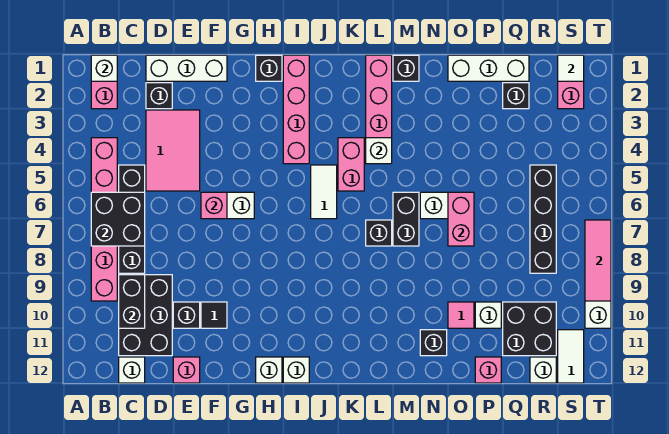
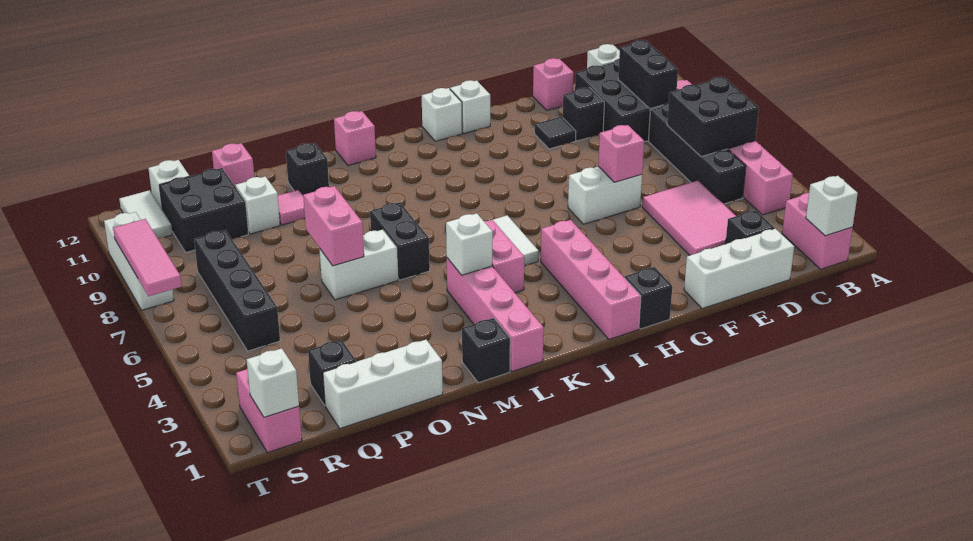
black 1x1 brick [366,220,392,246] -> none
none -> pink 1x1 brick [334,111,376,165]
white 1x1 tile [558,55,584,81] -> white 1x1 brick [247,348,299,417]

